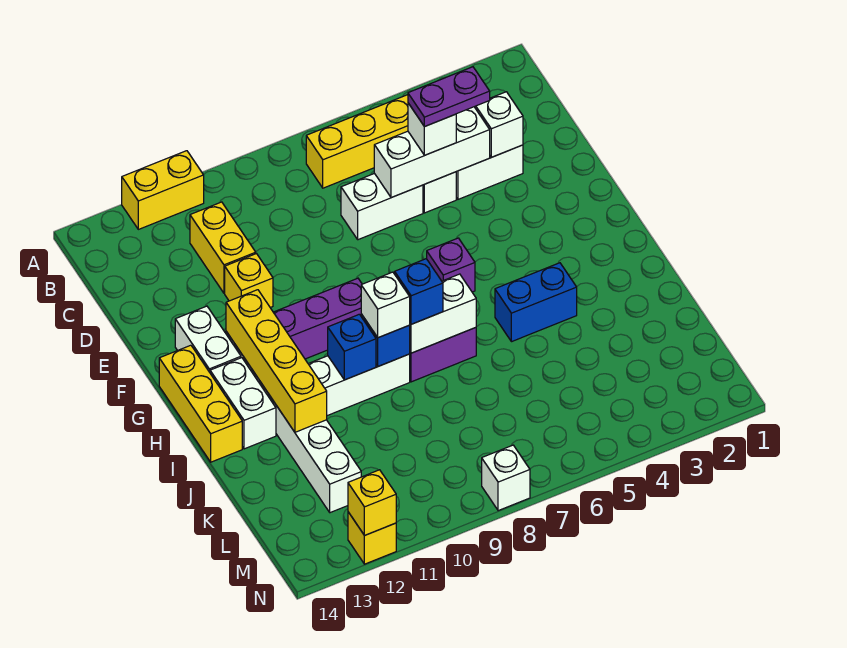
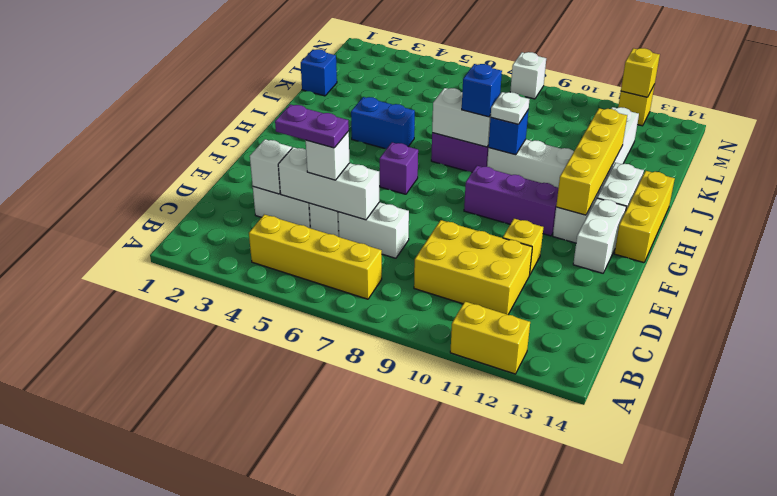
yellow 1x2 brick [190,202,256,293] -> yellow 2x3 brick [414,220,532,315]
white 1x1 brick [361,272,410,338] -> white 1x1 plate [491,92,529,124]
blue 1x1 brick [328,314,376,380] -> blue 1x1 brick moved to [301,49,337,96]

